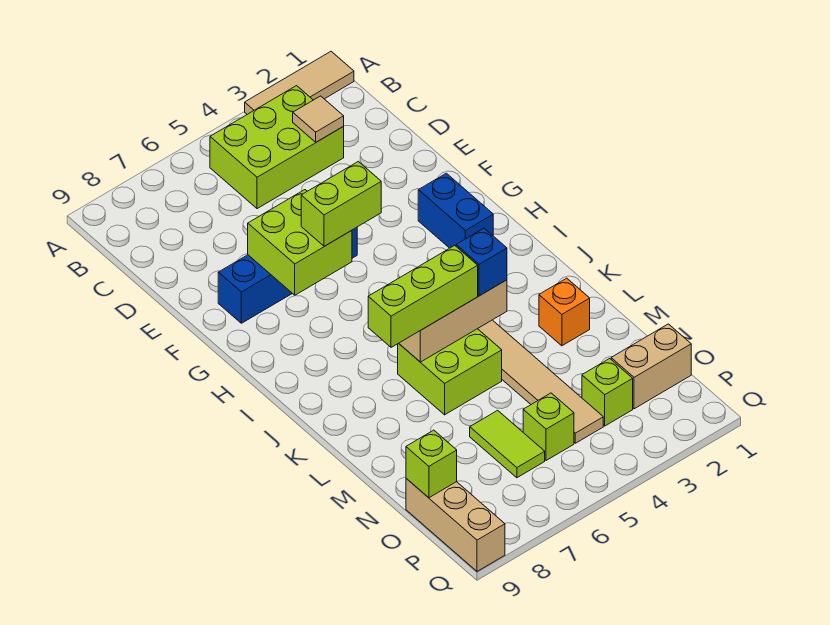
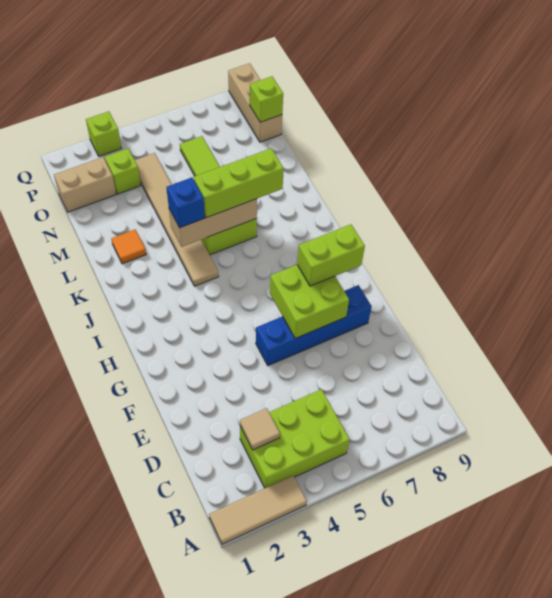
blue 1x2 brick [418,173,493,248] -> none
lime 1x2 brick [301,162,381,246] -> lime 1x2 brick moved to [297,224,365,286]
orange 1x1 brick [539,278,590,346] -> orange 1x1 tile [111,230,146,264]
lime 1x1 brick [523,393,574,461] -> lime 1x1 brick moved to [86,111,121,156]

